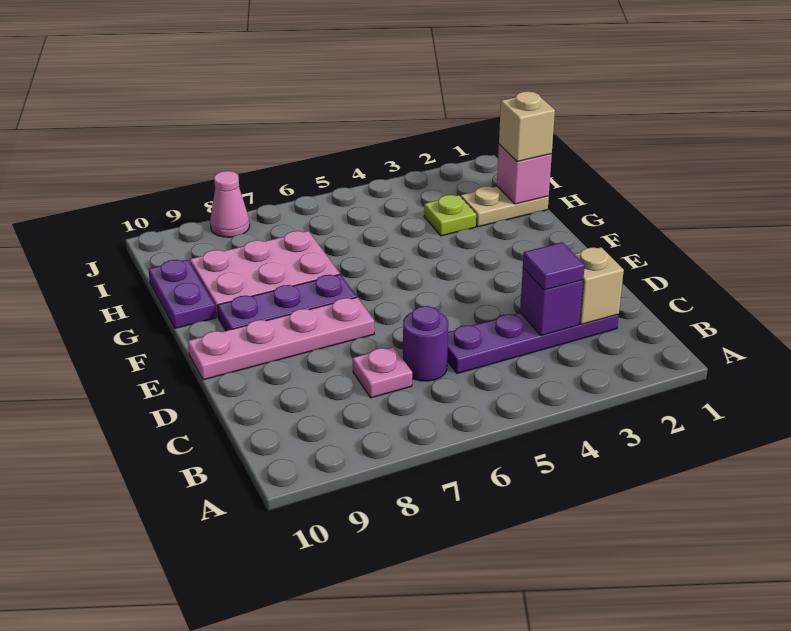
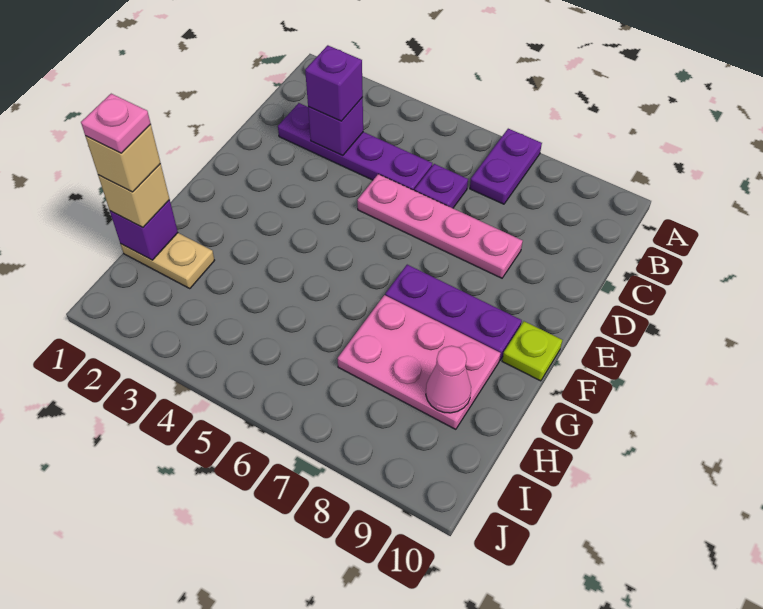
tan 1x1 brick [575,247,624,324] -> tan 1x1 brick moved to [85,124,160,192]
purple 1x1 tile [523,242,585,290] -> purple 1x1 brick [305,45,363,121]
purple 1x1 round brick [403,306,448,381] -> purple 1x1 plate [414,164,468,208]
pink 1x1 plate [353,347,412,398] -> pink 1x1 plate moved to [81,94,151,153]
pink 1x4 plate [188,297,374,380] -> pink 1x4 plate moved to [357,174,523,278]
purple 1x2 plate [148,260,216,328] -> purple 1x2 plate moved to [470,129,542,204]
pink 1x1 brick [497,144,552,204] -> purple 1x1 brick [110,200,178,260]
lime 1x1 plate [424,195,476,236] -> lime 1x1 plate moved to [502,321,562,381]
pink 1x1 cone [210,171,250,237] -> pink 1x1 cone moved to [426,346,471,413]

